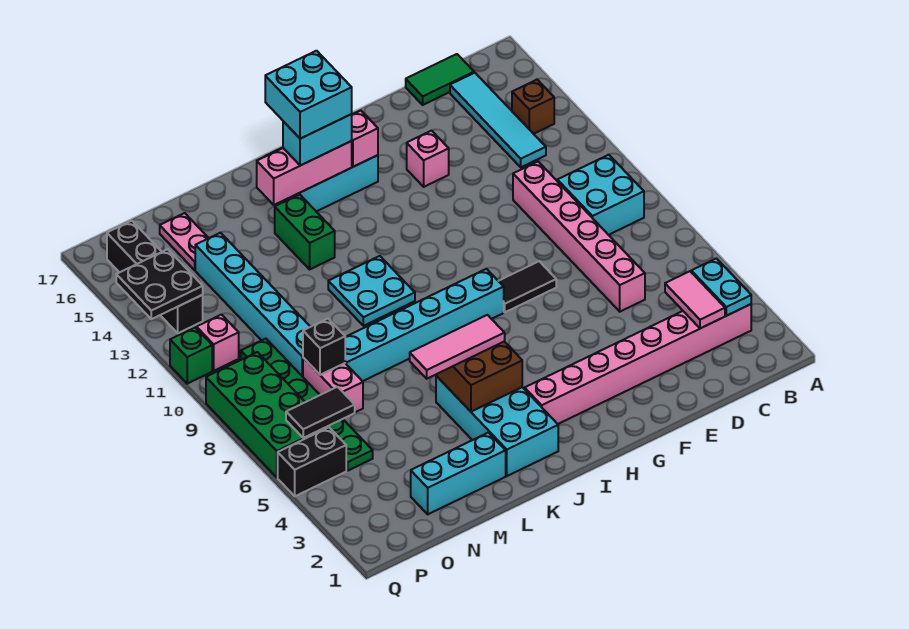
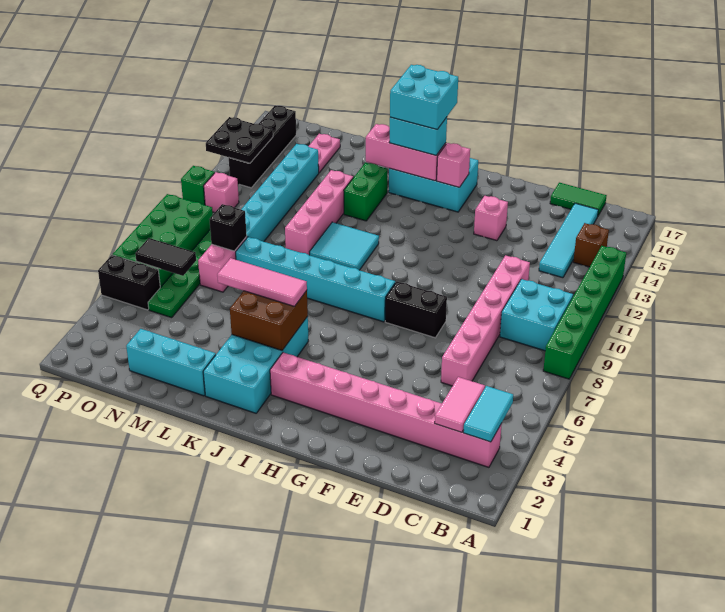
none -> green 1x6 brick [543,246,626,379]
cyan 1x2 plate [691,258,751,316] -> cyan 1x2 tile [463,386,513,442]
black 1x2 tile [499,261,556,312] -> black 1x2 brick [385,282,447,338]
cyan 2x2 plate [328,256,415,326] -> cyan 2x2 tile [310,222,379,270]
none -> pink 1x4 brick [285,170,353,255]

